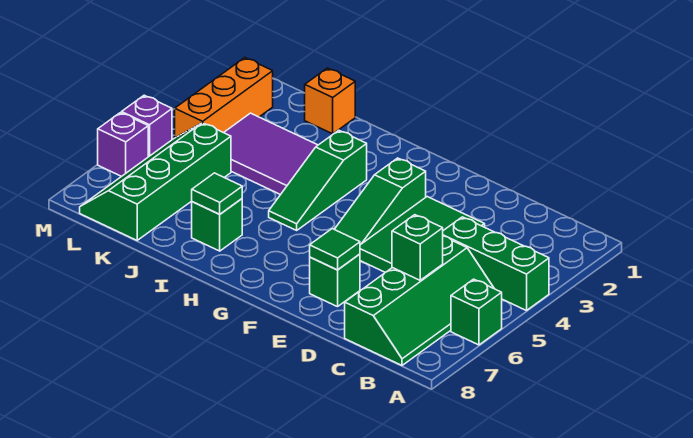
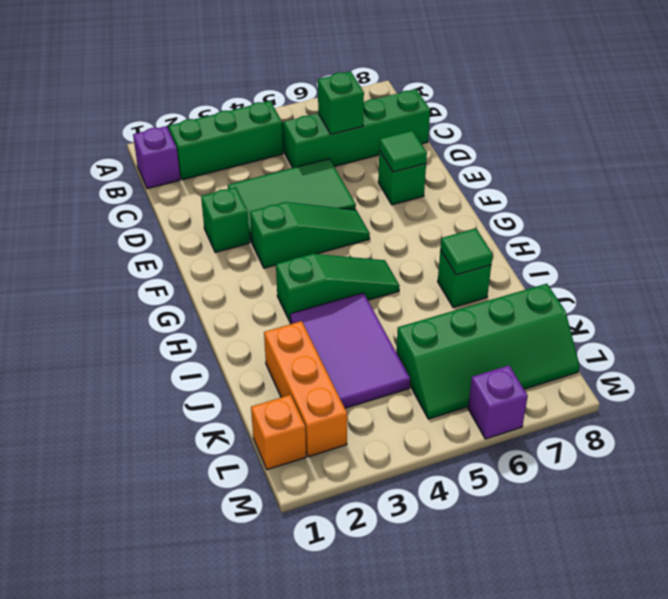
green 1x3 brick [443,217,549,311] -> green 1x3 brick turned to [169,101,283,180]
green 1x1 brick [451,279,502,345] -> green 1x1 brick moved to [201,187,250,252]
orange 1x1 brick [305,68,355,134] -> orange 1x1 brick moved to [251,395,306,470]
orange 1x3 brick [175,58,273,138] -> orange 1x3 brick turned to [264,321,347,457]
purple 1x1 brick [122,95,172,157] -> purple 1x1 brick moved to [133,126,180,189]

